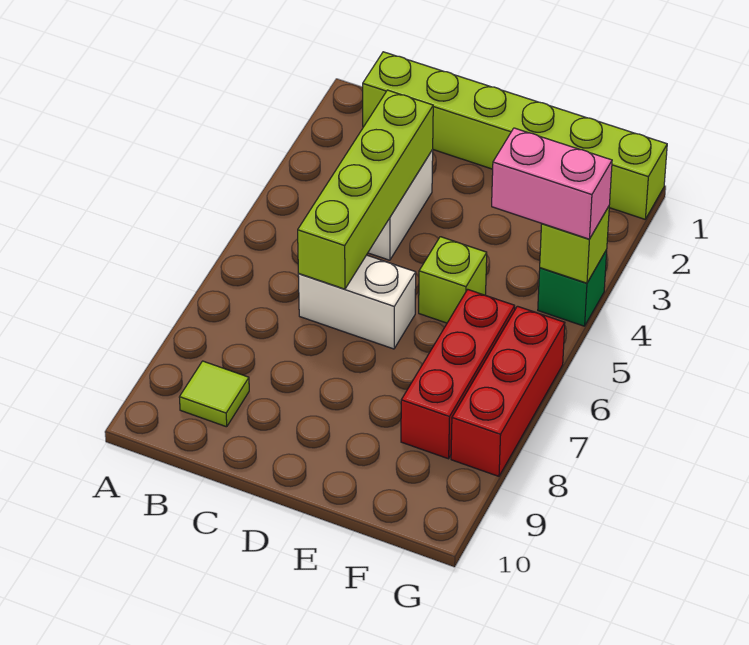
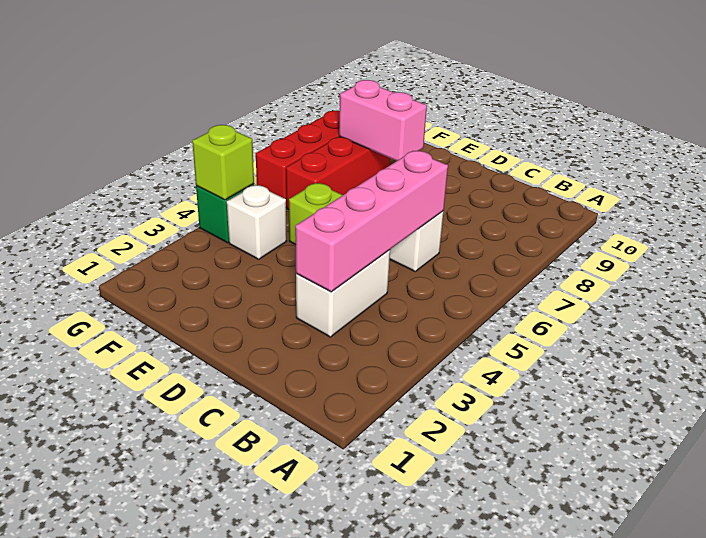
lime 1x6 brick [363,52,667,219] -> none
lime 1x1 tile [179,361,249,427] -> none
lime 1x4 brick [298,90,433,289] -> pink 1x4 brick [295,151,448,292]
none -> white 1x1 brick [227,185,287,259]
pink 1x2 brick [492,128,612,239] -> pink 1x2 brick moved to [339,80,427,161]

